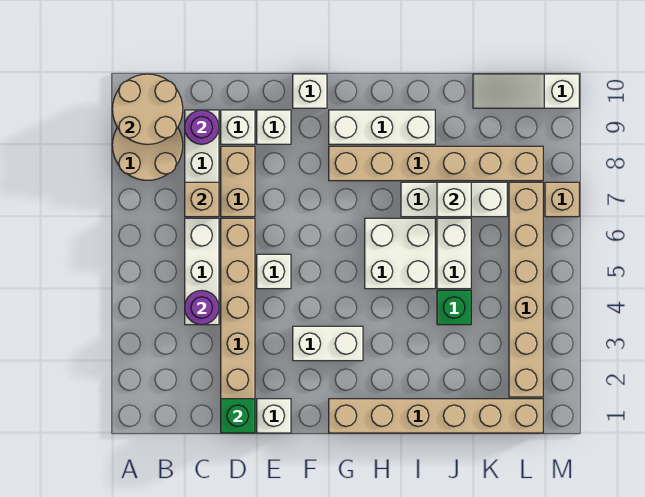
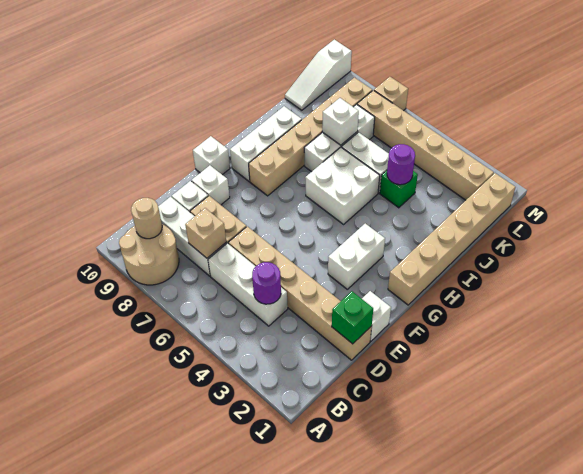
tan 2x2 round brick [112,74,183,144] -> tan 1x1 round brick [131,198,162,239]
purple 1x1 round brick [185,110,219,144] -> purple 1x1 round brick moved to [387,144,415,185]
white 1x1 brick [257,254,291,289] -> none

